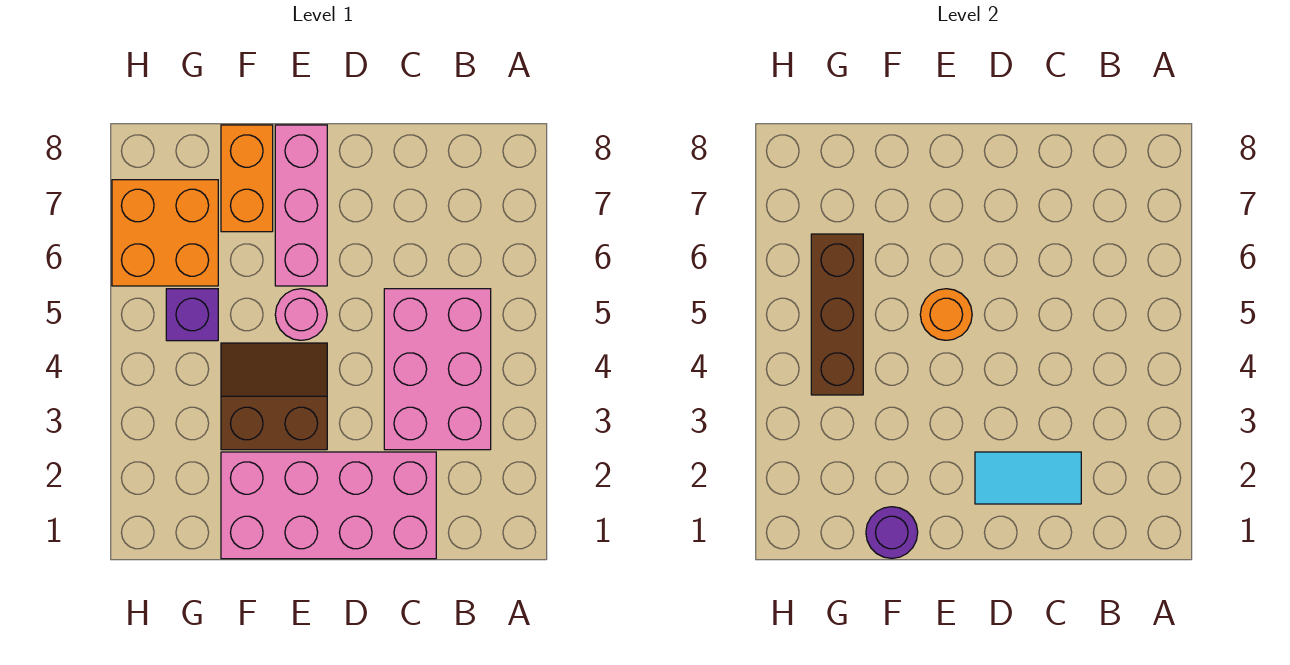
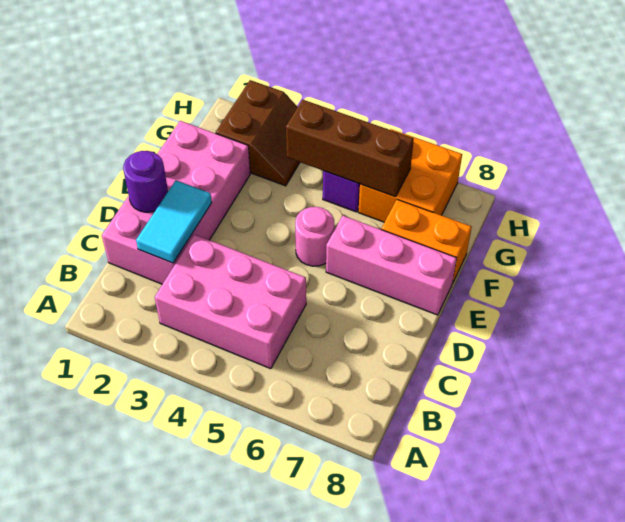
brown 2x2 slope [221,343,327,450] -> brown 2x2 slope moved to [216,80,300,186]
orange 1x1 round brick [920,289,972,340] -> none
purple 1x1 round brick [866,507,918,558] -> purple 1x1 round brick moved to [123,151,168,212]

